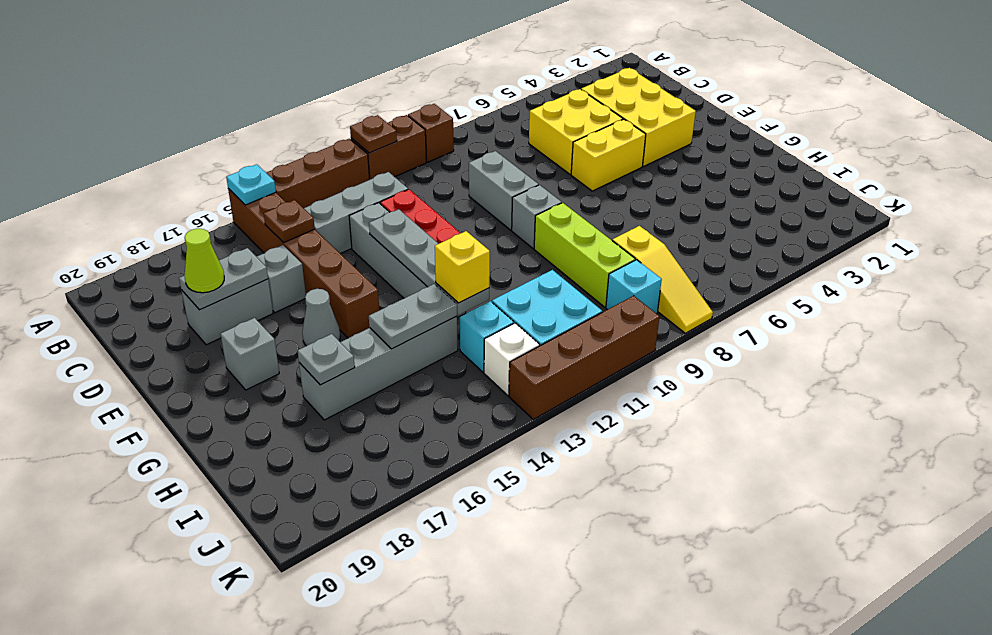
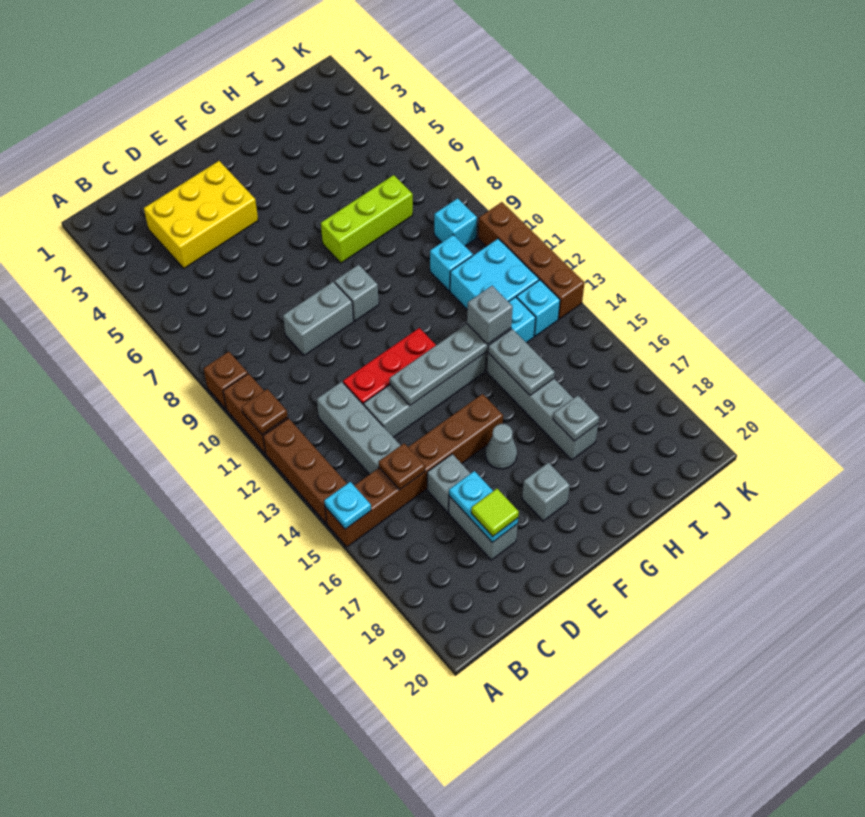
yellow 2x2 brick [529,89,623,175] -> none
grey 1x2 plate [179,248,268,310] -> cyan 1x2 plate [449,471,518,543]
lime 1x1 cone [185,229,224,293] -> lime 1x1 tile [471,489,519,536]
yellow 1x2 brick [571,119,646,191] -> none
lime 1x3 brick [534,203,635,307] -> lime 1x3 brick moved to [321,175,413,263]
yellow 1x1 brick [435,231,490,303] -> grey 1x1 brick [467,286,513,344]
yellow 1x3 slope [612,226,713,333] -> none
none -> cyan 1x1 brick [430,235,473,291]
white 1x1 brick [484,323,540,395] -> cyan 1x1 brick [517,280,560,336]

